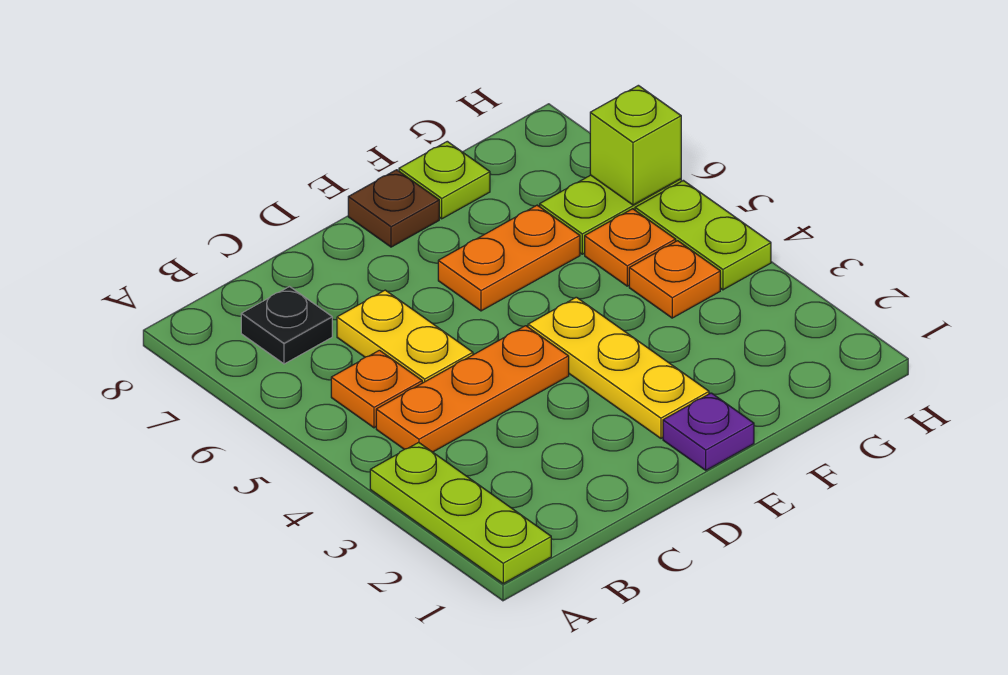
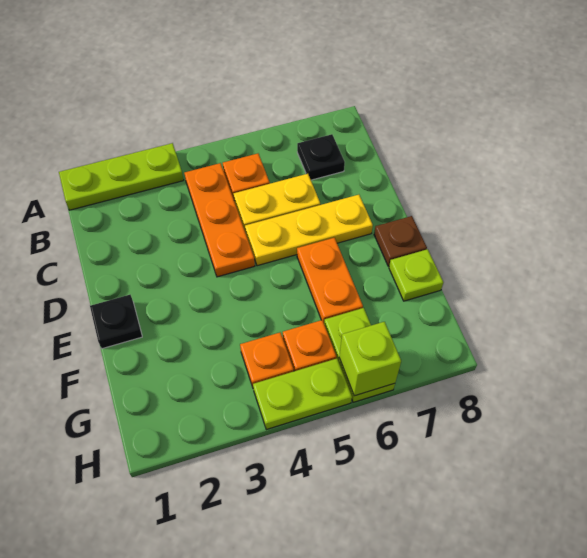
purple 1x1 plate [663,393,754,470] -> black 1x1 plate [90,295,142,349]
yellow 1x3 plate [528,297,709,438] -> yellow 1x3 plate moved to [245,195,373,266]

